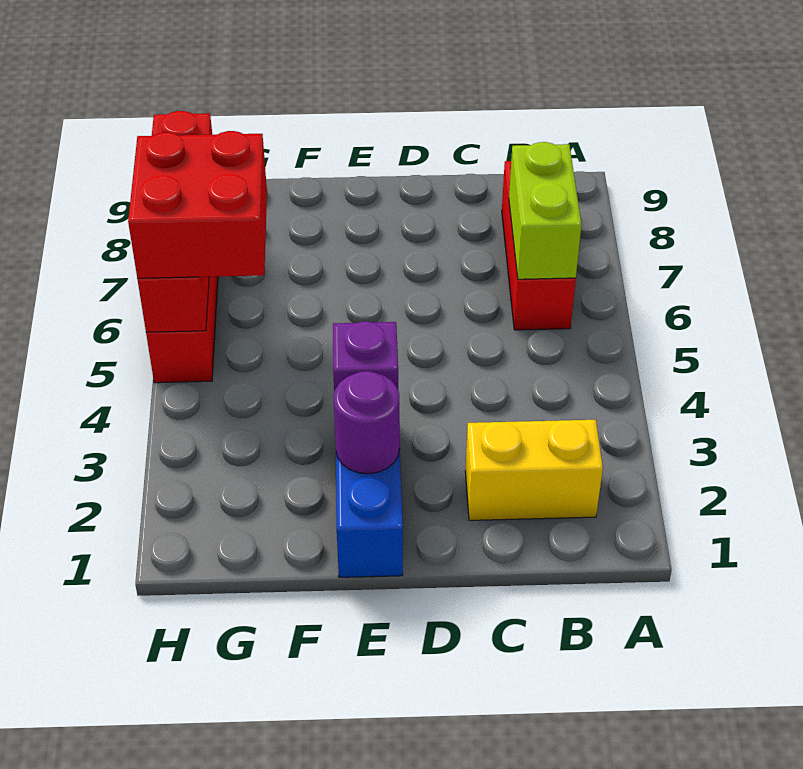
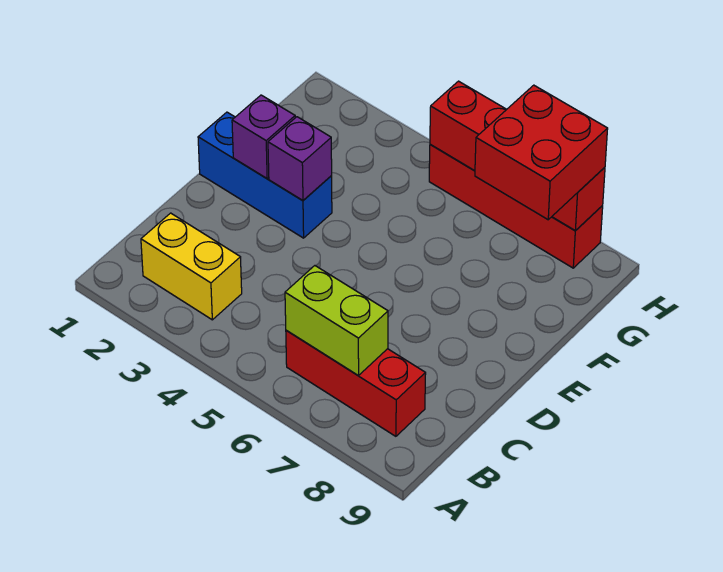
yellow 1x2 brick [465,420,603,520] -> yellow 1x2 brick turned to [141,213,242,320]
purple 1x1 round brick [334,371,400,474] -> purple 1x1 brick [232,95,295,178]
red 2x2 brick [128,131,267,278] -> red 2x2 brick moved to [475,85,608,220]

